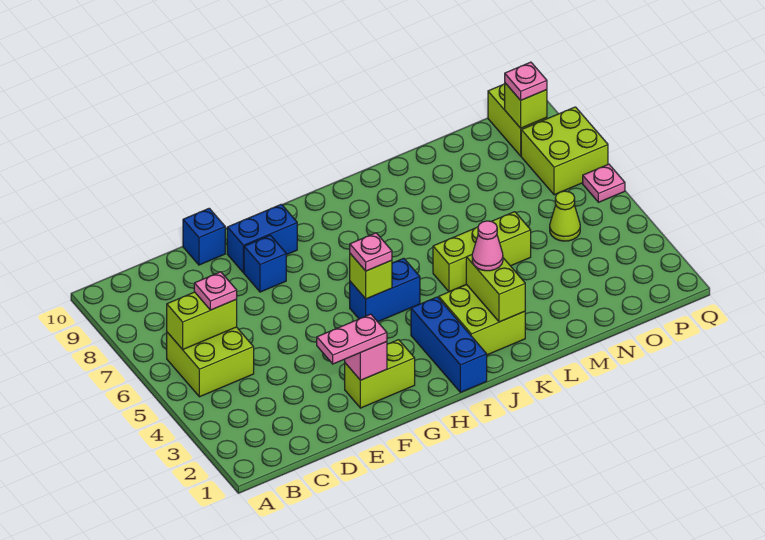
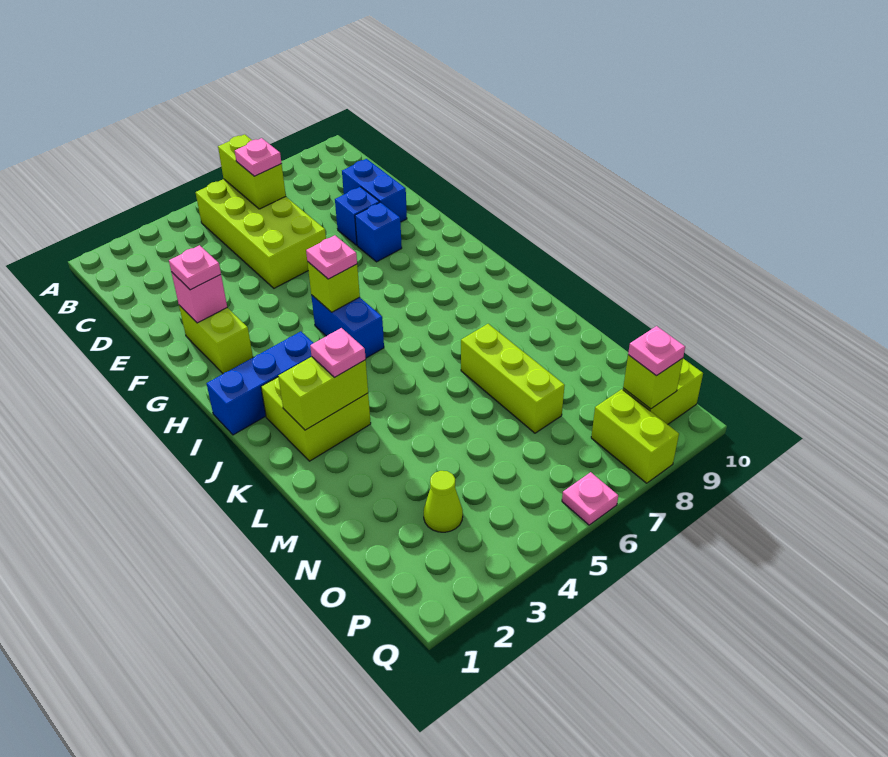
lime 2x2 brick [167,327,254,397] -> lime 2x4 brick [196,179,326,288]
pink 1x2 plate [317,314,387,364] -> pink 1x1 plate [169,245,221,290]
blue 1x1 brick [183,208,225,265] -> blue 1x1 brick moved to [335,187,380,245]
blue 1x2 brick [227,204,297,273] -> blue 1x2 brick moved to [342,159,407,222]
pink 1x1 cone [472,221,503,271] -> pink 1x1 plate [310,328,366,377]
lime 1x3 brick [433,212,531,292] -> lime 1x3 brick moved to [461,324,565,433]
lime 1x1 cone [550,191,580,241] -> lime 1x1 cone moved to [424,471,463,532]
lime 2x2 brick [521,107,608,195] -> lime 1x2 brick [591,389,679,483]

